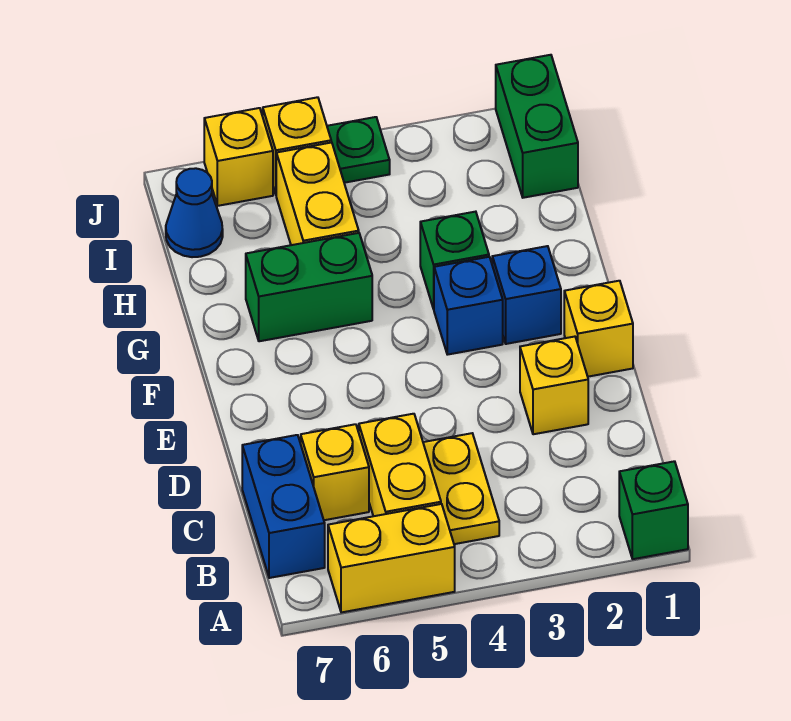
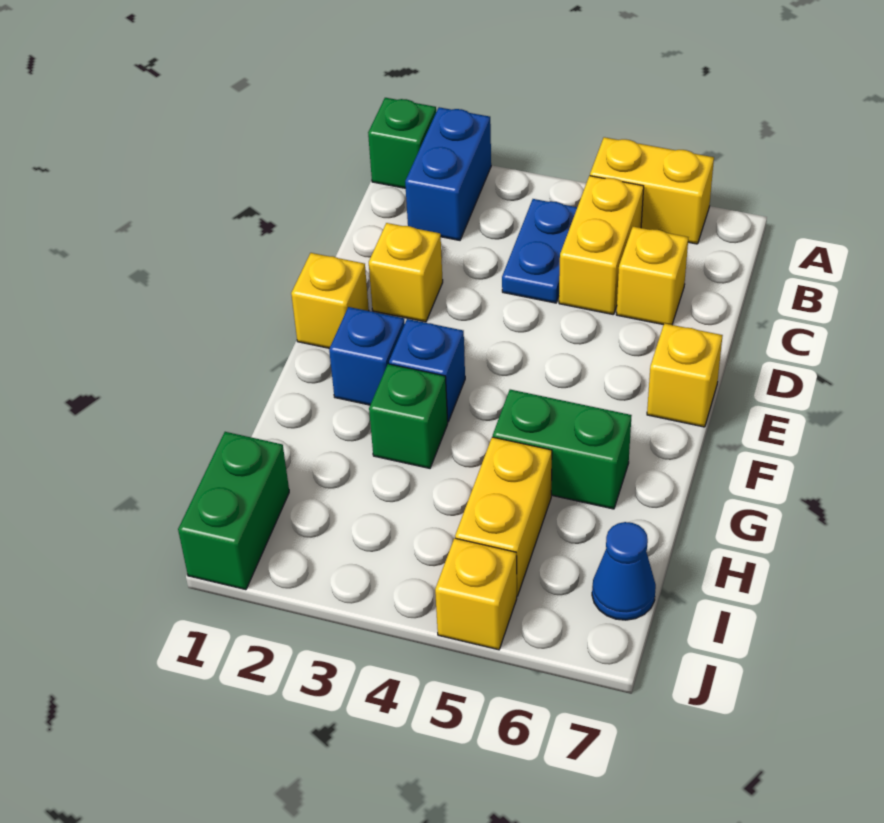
yellow 1x2 plate [423,433,499,544] -> blue 1x2 plate [502,199,577,303]
blue 1x2 brick [242,435,325,578] -> blue 1x2 brick moved to [405,107,491,240]
green 1x1 plate [327,117,390,183] -> none
yellow 1x1 brick [204,108,273,206] -> yellow 1x1 brick moved to [647,323,723,427]

